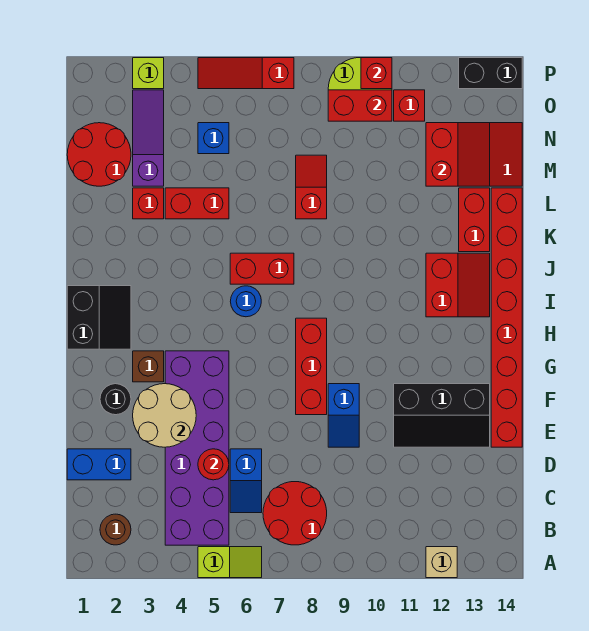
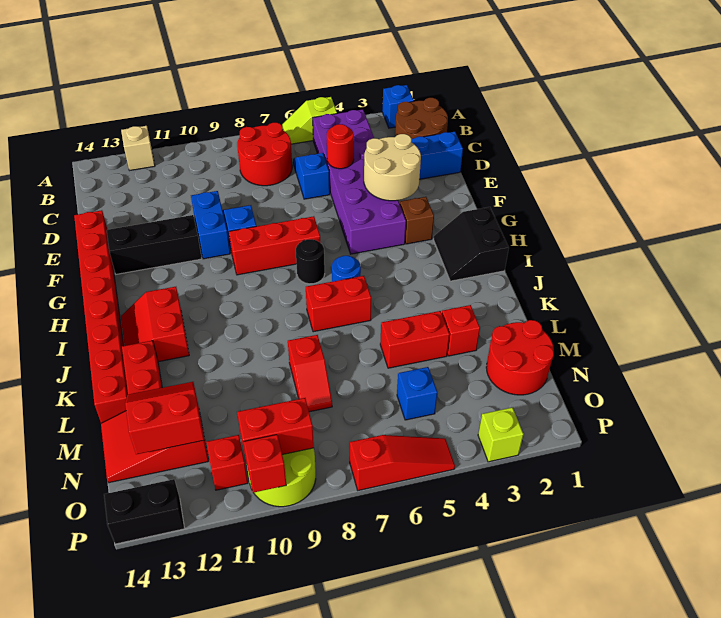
none -> blue 1x1 brick [382,85,414,128]
brown 1x1 round brick [100,514,131,545] -> brown 2x2 round brick [395,98,448,139]
none -> blue 1x2 brick [191,191,230,259]
black 1x1 round brick [100,384,131,415] -> black 1x1 round brick moved to [296,239,325,284]
red 1x3 brick [296,318,327,415] -> red 1x3 brick turned to [229,216,321,275]
purple 1x3 slope [133,90,164,186] -> none
red 2x2 slope [426,123,490,186] -> red 2x2 slope turned to [125,382,204,454]

